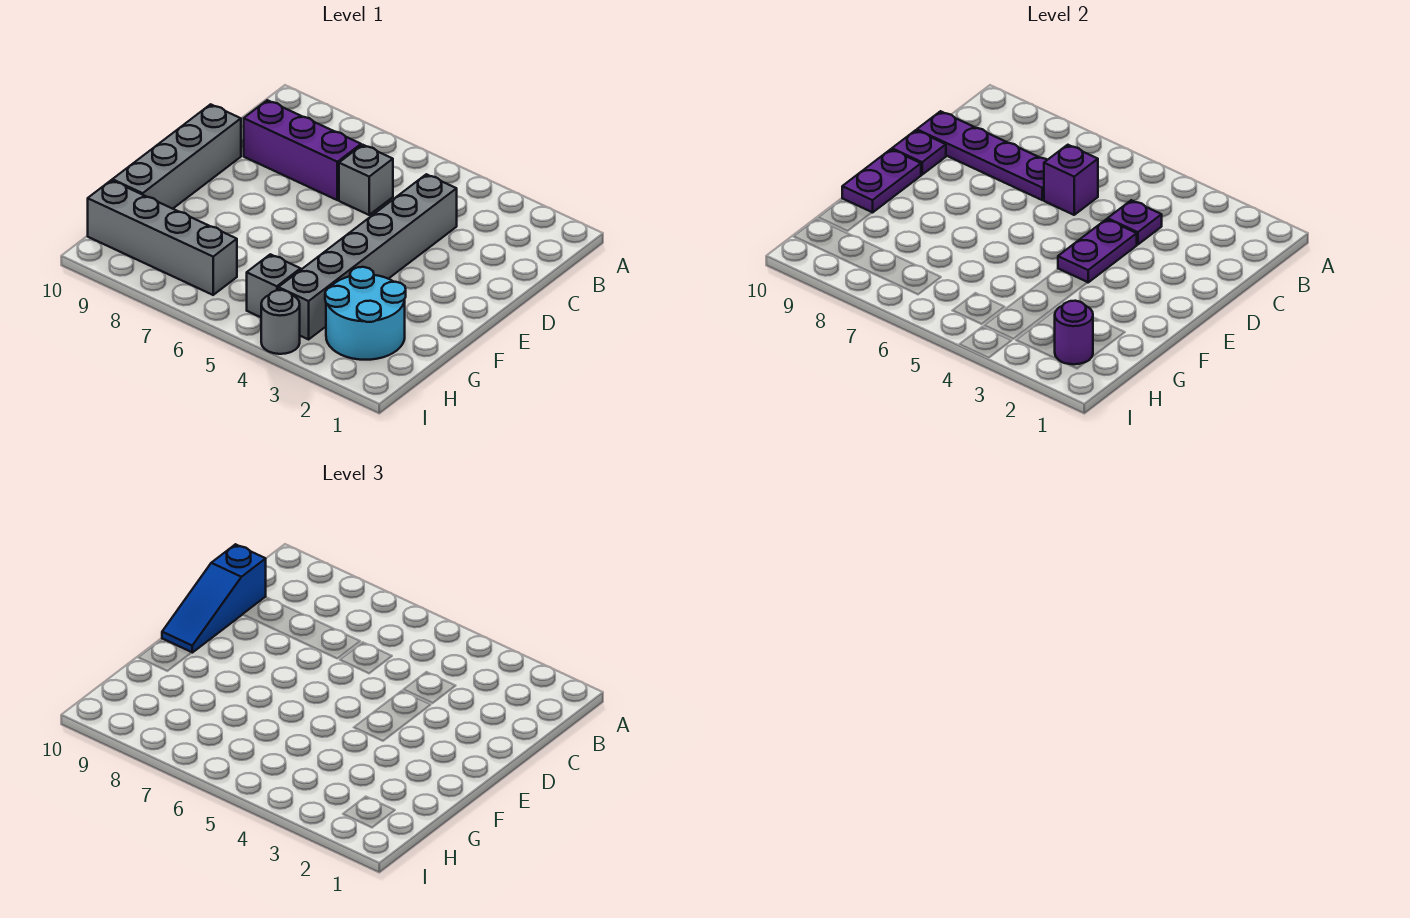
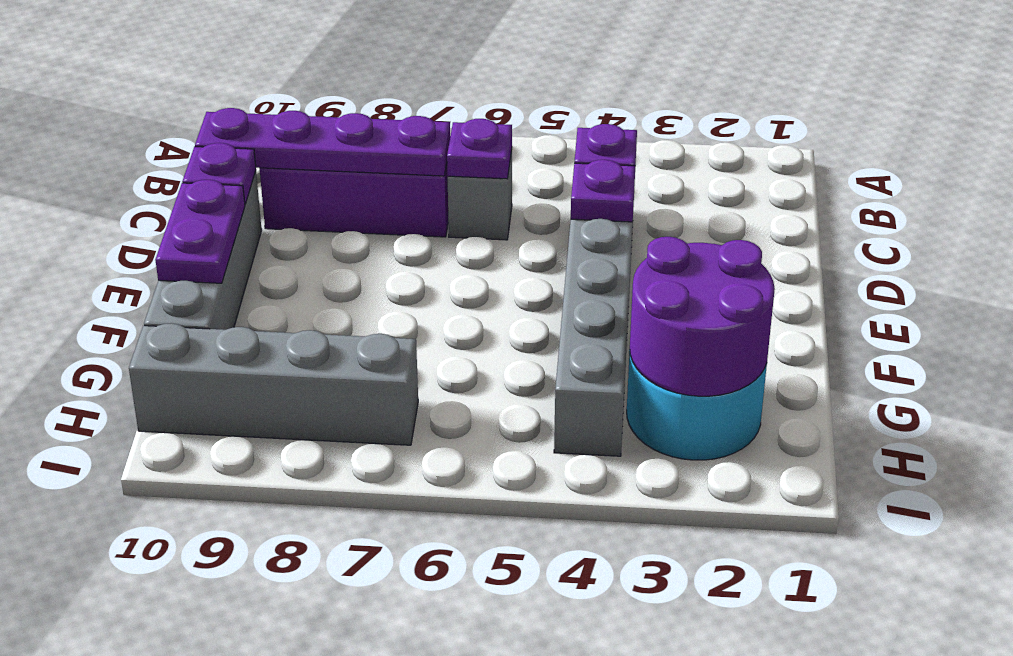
purple 1x1 brick [1044,145,1098,215] -> purple 1x1 plate [447,119,512,179]
blue 1x3 slope [162,544,266,653] -> none
purple 1x2 plate [1058,219,1137,282] -> purple 1x1 plate [571,160,635,222]
purple 1x1 round brick [1055,301,1093,364] -> purple 2x2 round brick [630,237,775,396]
grey 1x1 brick [247,254,301,317] -> none
grey 1x1 round brick [261,290,300,354] -> none

